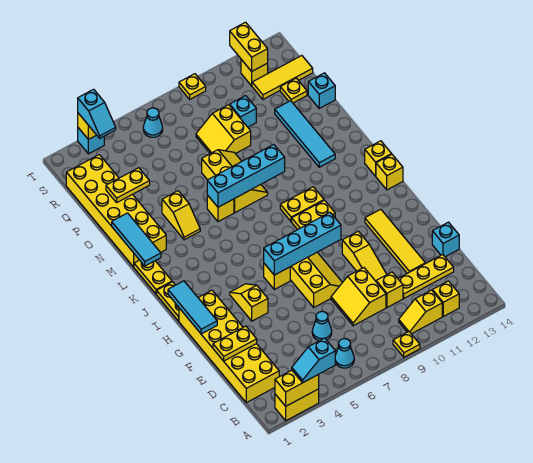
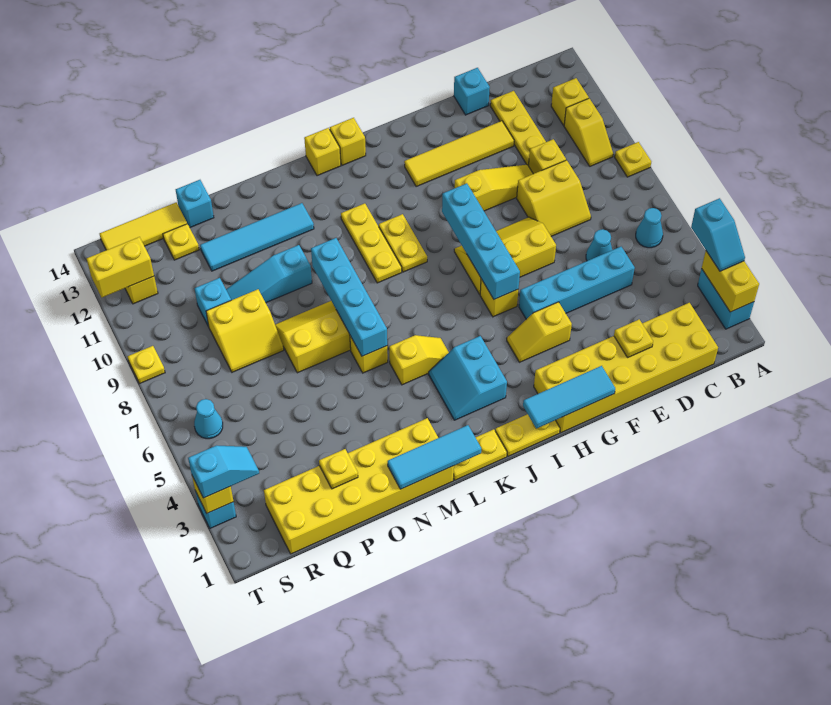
yellow 1x2 brick [275,389,319,421] -> cyan 1x2 brick [698,269,754,329]
none -> cyan 1x4 brick [519,247,635,319]
yellow 1x2 plate [213,326,257,361] -> yellow 1x1 plate [614,319,653,357]
none -> cyan 2x2 slope [429,336,507,420]
yellow 1x2 plate [280,187,324,222] -> yellow 1x3 plate [341,203,402,283]
yellow 1x2 slope [162,191,200,240] -> yellow 1x2 slope moved to [389,335,449,385]
none -> cyan 1x3 slope [226,245,312,303]
yellow 1x2 plate [106,168,150,202] -> yellow 1x1 plate [319,449,358,489]
yellow 1x3 tile [252,56,313,99] -> yellow 1x3 tile turned to [100,203,187,250]

